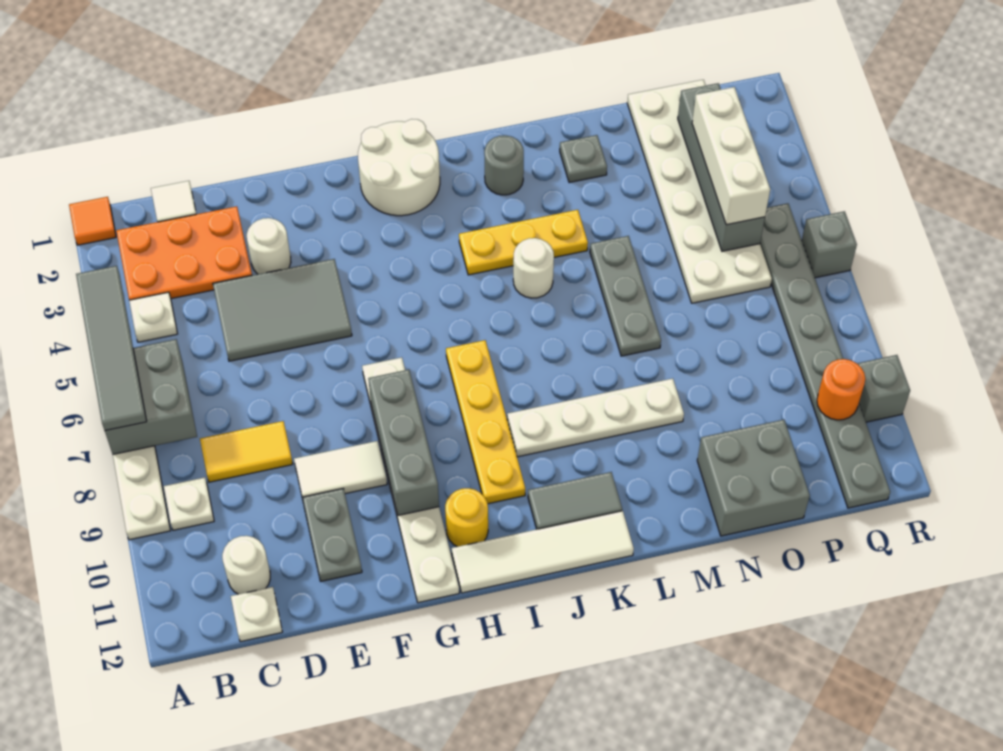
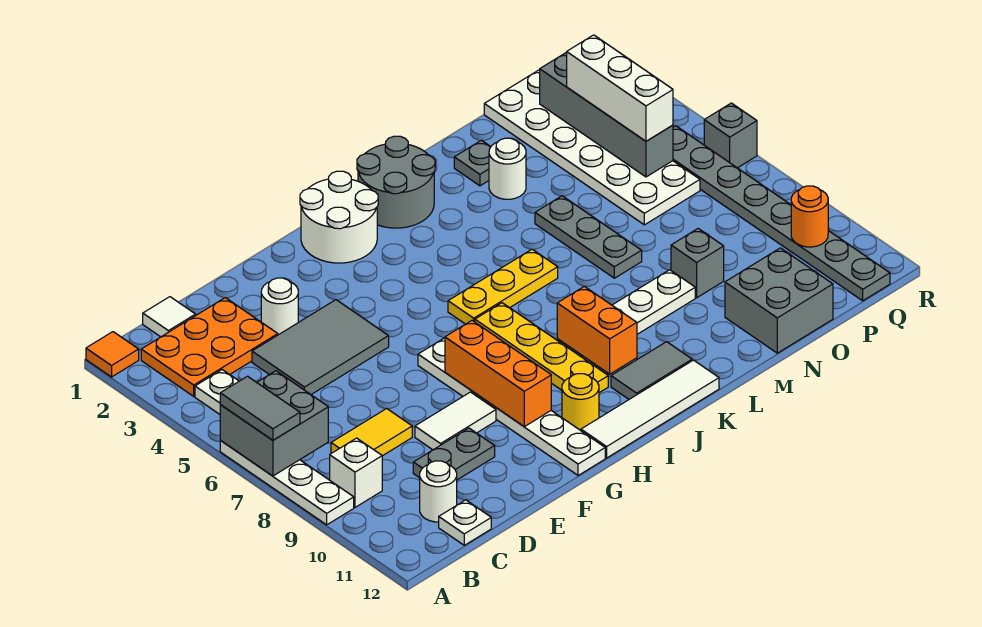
grey 1x4 tile [76,266,147,431] -> grey 1x2 tile [220,376,300,440]
white 1x1 plate [164,477,214,530] -> white 1x1 brick [330,438,382,507]
grey 1x2 plate [302,489,362,581] -> grey 1x2 plate turned to [413,428,495,480]
grey 1x3 brick [368,370,439,515] -> orange 1x3 brick [445,321,551,427]
yellow 1x3 plate [459,210,588,275] -> yellow 1x3 plate moved to [448,249,558,324]
none -> orange 1x2 brick [557,286,637,374]
grey 1x1 round brick [484,135,524,195] -> grey 2x2 round brick [357,136,435,228]
white 1x1 round brick [513,238,554,298] -> white 1x1 round brick moved to [489,138,526,199]
grey 1x1 brick [858,355,910,422] -> grey 1x1 brick moved to [671,229,724,298]

